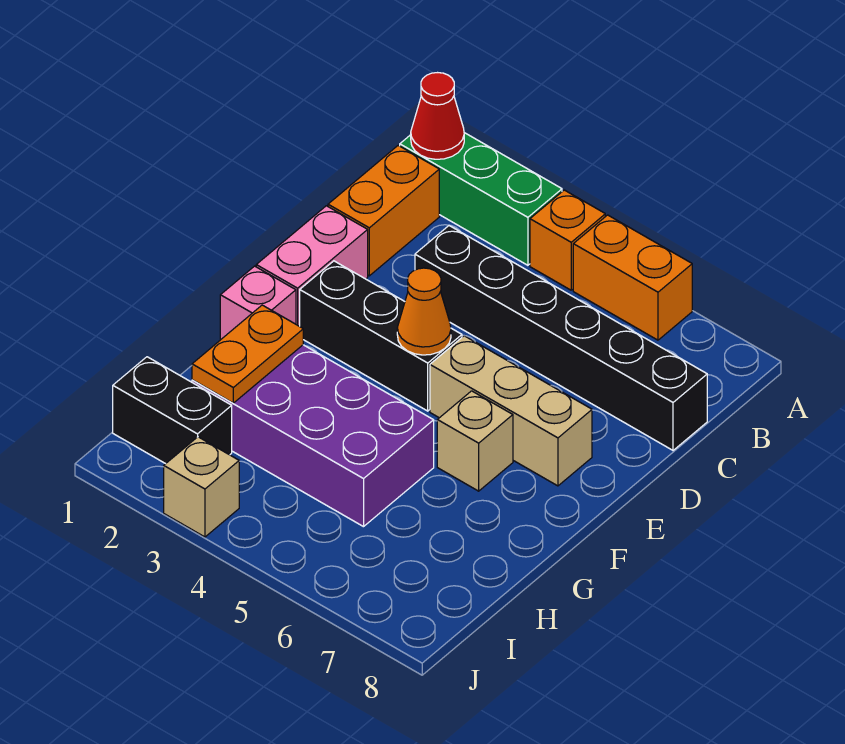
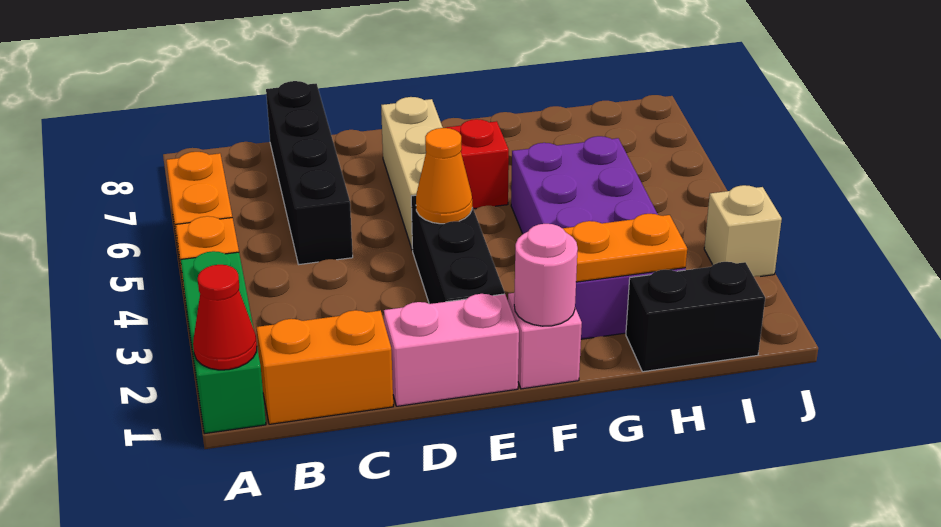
black 1x6 brick [415,226,707,450] -> black 1x4 brick [266,81,353,264]
none -> pink 1x1 round brick [514,224,578,326]
tan 1x1 brick [437,391,513,491] -> red 1x1 brick [446,119,509,209]
black 1x2 brick [113,357,232,464] -> black 1x2 brick turned to [626,262,765,372]

